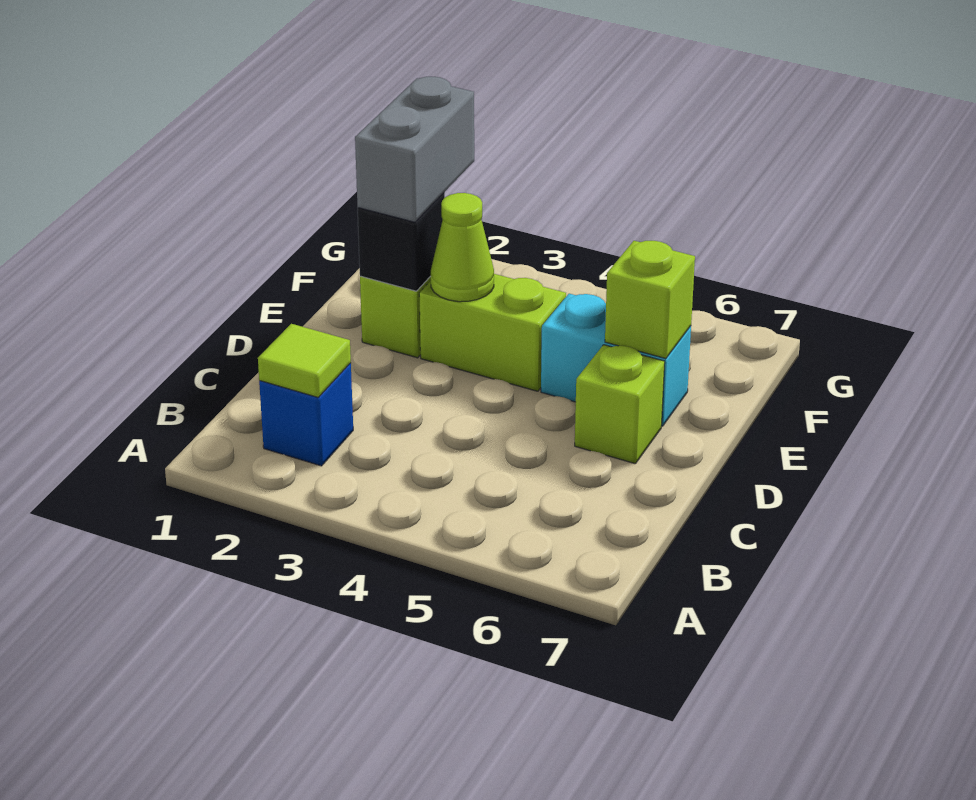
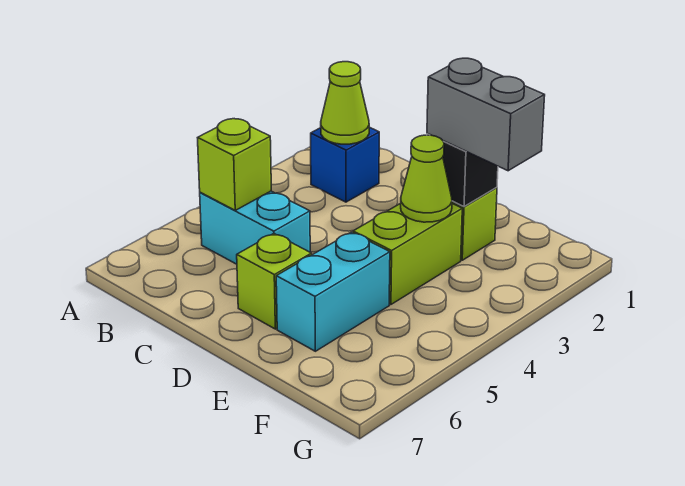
lime 1x1 tile [258,324,351,397] -> lime 1x1 cone [321,62,369,144]
none -> cyan 1x2 brick [200,191,310,264]
lime 1x1 brick [605,241,695,359] -> lime 1x1 brick moved to [198,119,271,210]

